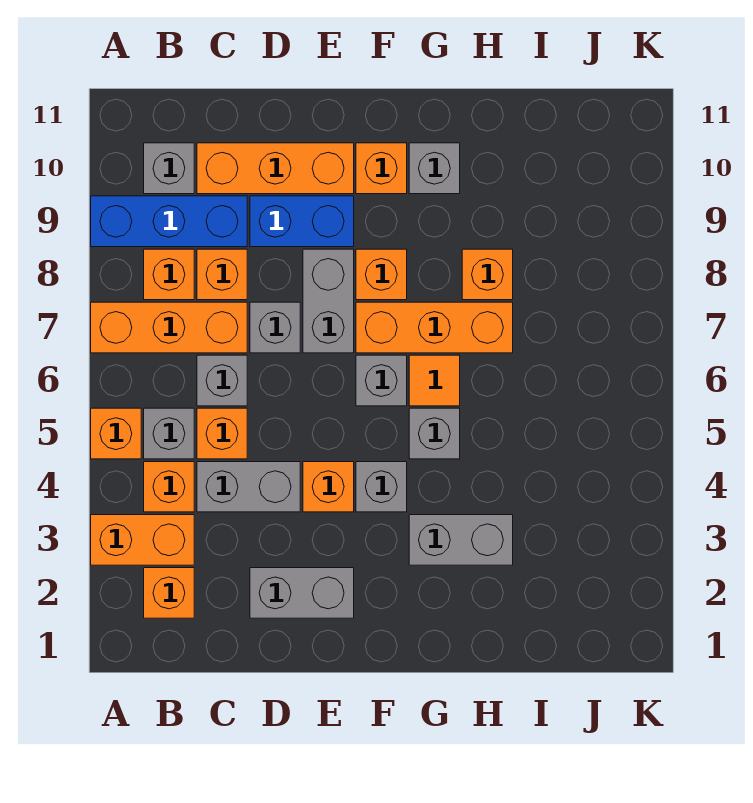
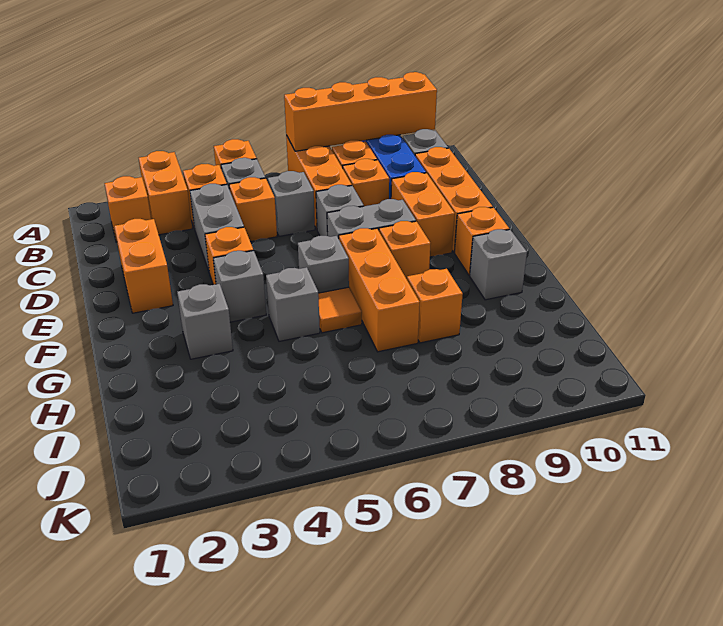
none -> orange 1x4 brick [284,72,437,151]
grey 1x2 brick [250,568,354,618] -> orange 1x2 brick [114,219,173,313]
blue 1x2 brick [250,196,354,247] -> orange 1x2 brick [391,172,455,257]
grey 1x2 brick [409,515,513,565] -> grey 1x1 brick [177,284,233,359]

